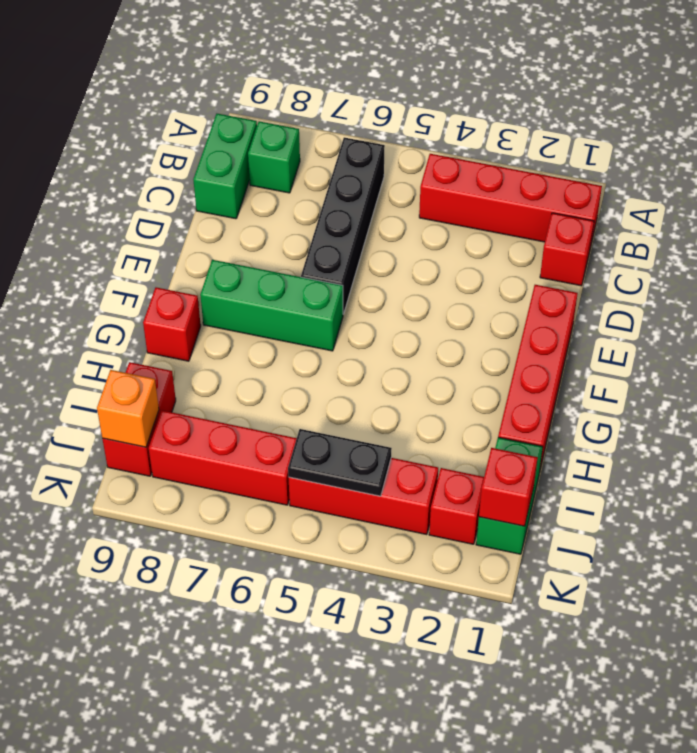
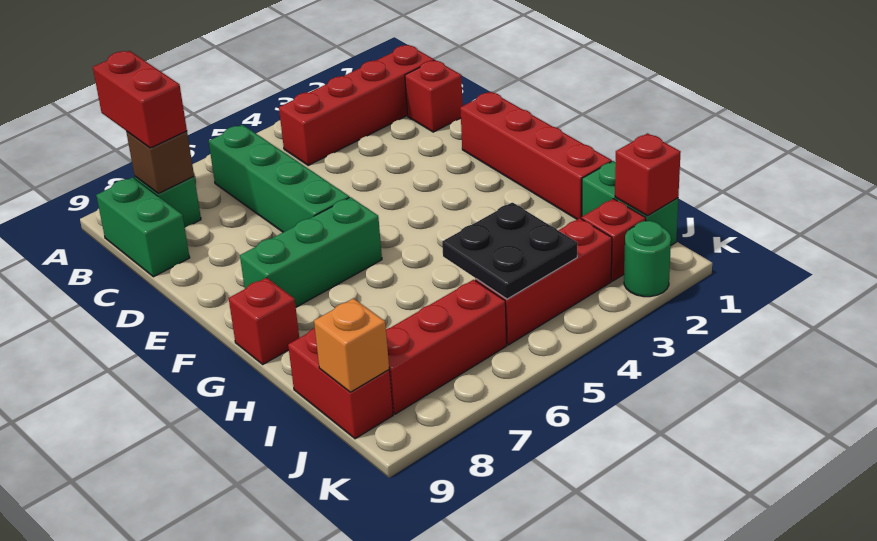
none -> red 1x2 brick [93,51,187,148]
black 1x4 brick [301,137,385,314] -> green 1x4 brick [209,125,349,232]
none -> brown 1x1 brick [126,131,194,193]
black 1x2 plate [288,429,392,496] -> black 2x2 plate [442,202,577,299]
none -> green 1x1 round brick [624,221,671,297]

